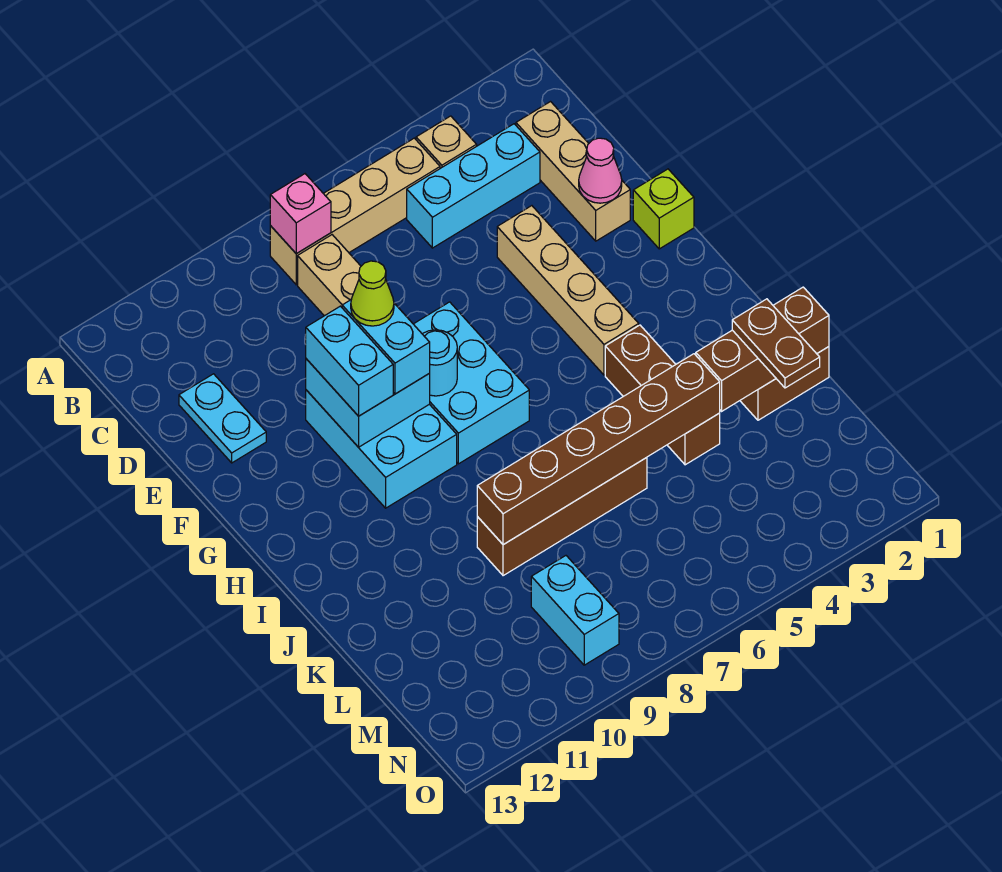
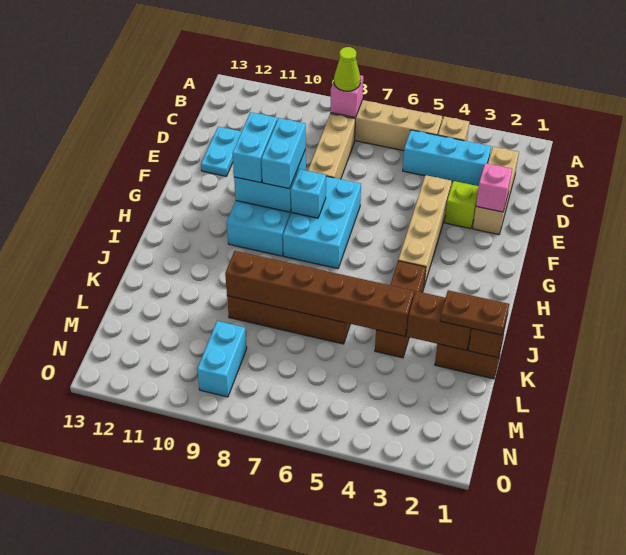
pink 1x1 cone [579,138,622,203] -> pink 1x1 brick [476,163,512,212]
lime 1x1 brick [633,169,694,249] -> lime 1x1 brick moved to [445,181,479,229]
lime 1x1 cone [351,261,394,326] -> lime 1x1 cone moved to [334,47,361,91]
cyan 1x1 round brick [423,330,457,396] -> cyan 1x1 brick [291,169,326,218]
brown 1x2 plate [732,299,820,388] -> brown 1x2 plate turned to [440,290,509,335]

